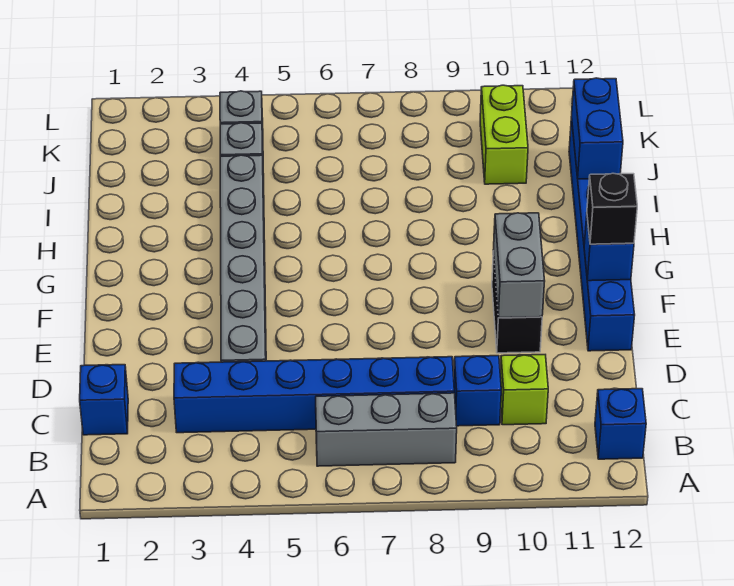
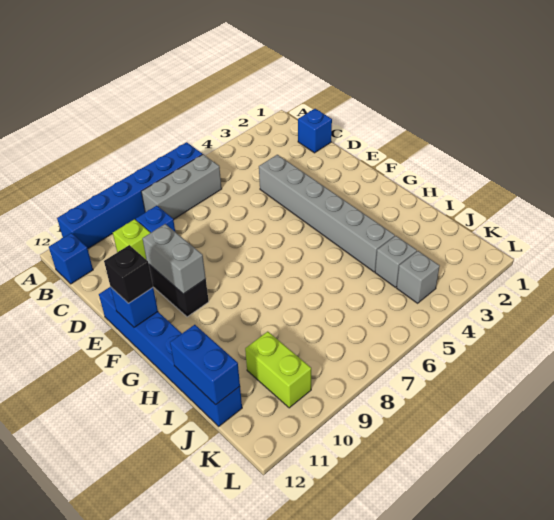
blue 1x6 brick [174,357,454,433] -> blue 1x6 brick moved to [57,142,202,249]

